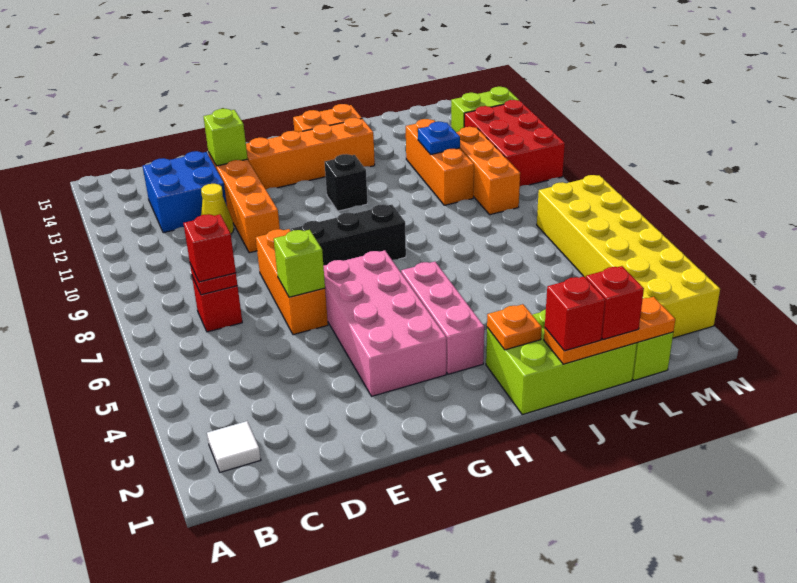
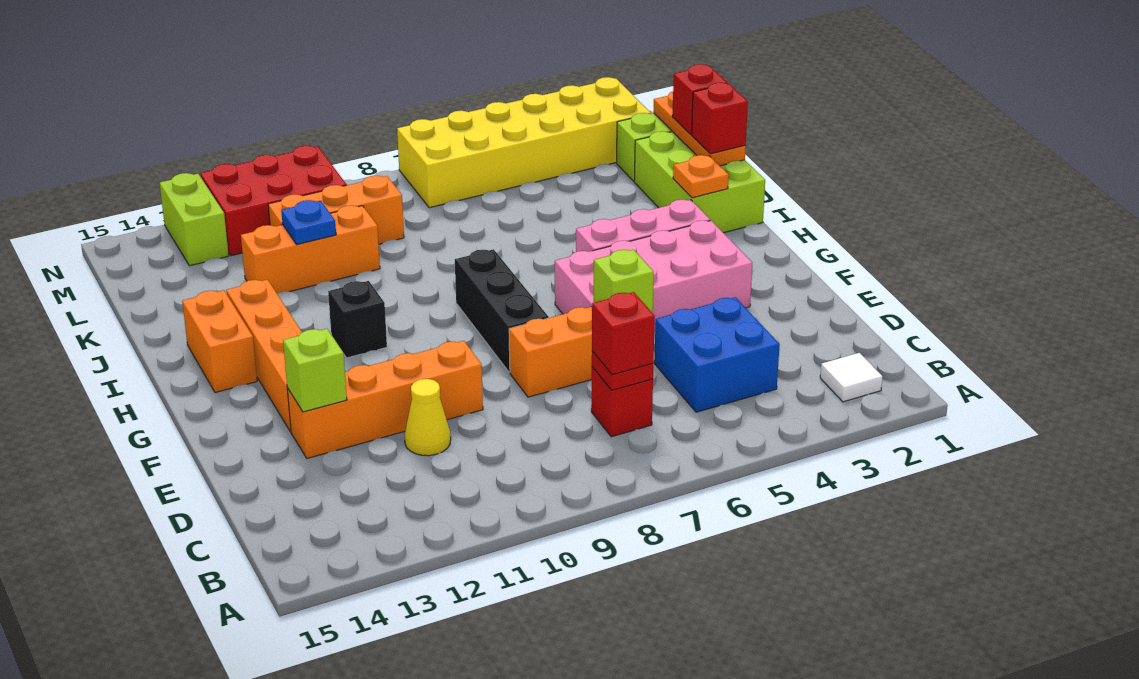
blue 2x2 brick [143,151,227,233] -> blue 2x2 brick moved to [654,297,780,412]

